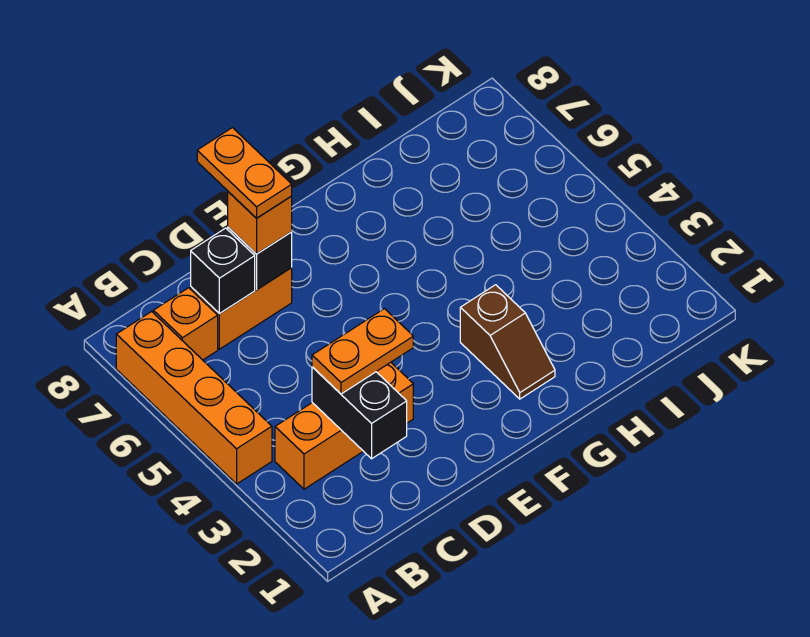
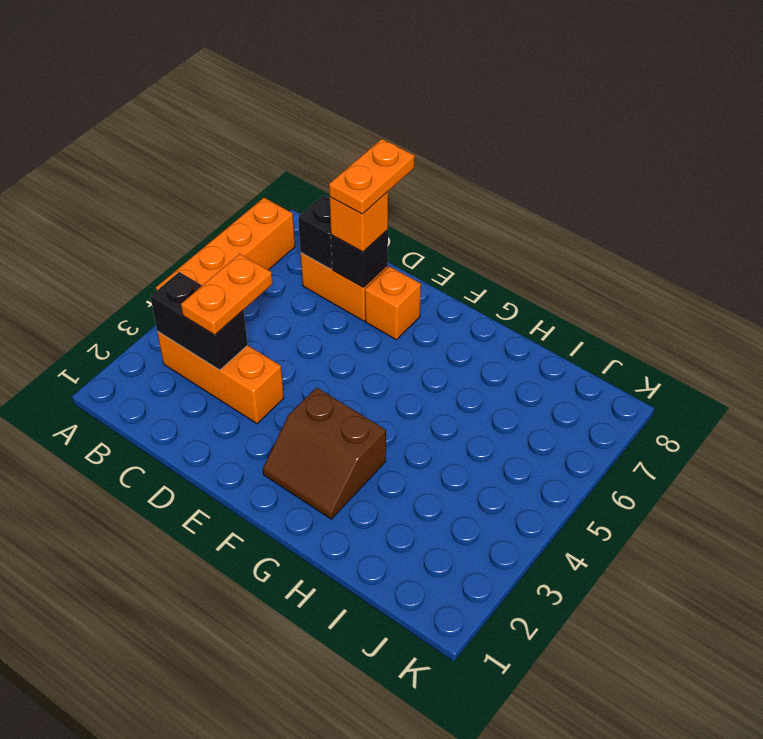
orange 1x1 brick [153,288,218,360] -> orange 1x1 brick moved to [365,266,421,340]
black 1x2 brick [312,367,407,459] -> black 1x2 brick turned to [150,272,248,370]
orange 1x2 plate [312,309,413,394] -> orange 1x2 plate turned to [181,254,273,335]
brown 1x2 slope [460,285,555,399] -> brown 2x2 slope [263,388,386,519]

